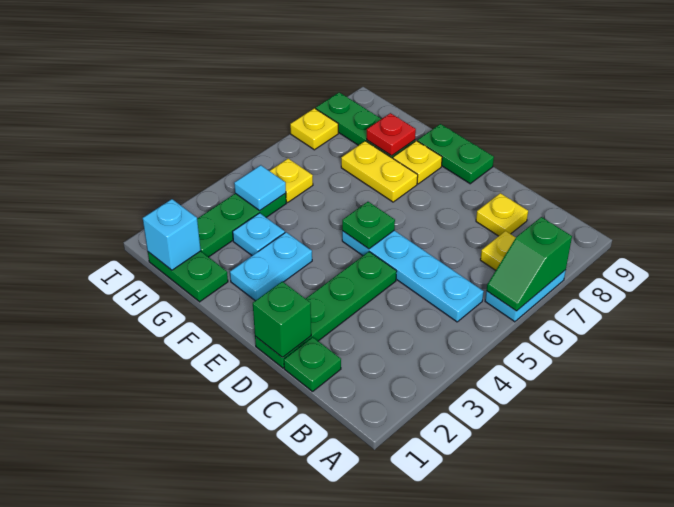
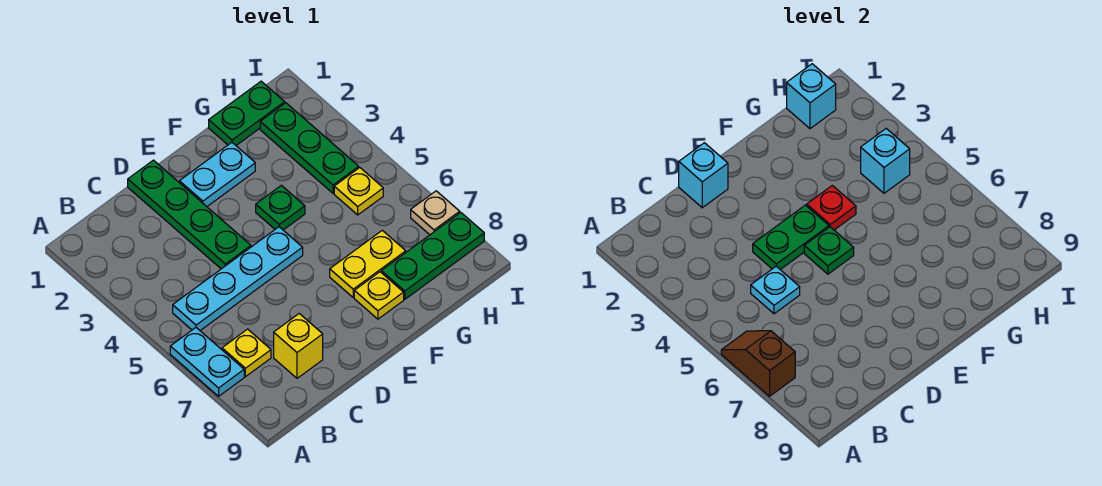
green 1x2 slope [486,217,572,311] -> brown 1x2 slope [721,331,795,396]
green 1x1 plate [284,337,341,392] -> green 1x1 plate moved to [256,185,305,230]
yellow 1x1 plate [476,193,528,236] -> yellow 1x1 brick [274,314,323,378]
green 1x1 brick [253,282,311,358] -> cyan 1x1 brick [679,143,728,208]
green 1x2 plate [417,124,494,184] -> green 1x2 plate moved to [753,205,829,270]
cyan 1x2 plate [230,232,312,301] -> cyan 1x2 plate turned to [179,143,255,206]
cyan 1x1 plate [233,213,285,256] -> cyan 1x1 plate moved to [751,266,800,314]
red 1x1 plate [367,113,416,156] -> red 1x1 plate moved to [807,185,856,230]
cyan 1x1 tile [234,165,286,210] -> cyan 1x1 brick [861,129,910,193]
yellow 1x1 plate [290,108,338,150] -> tan 1x1 plate [411,191,460,235]

